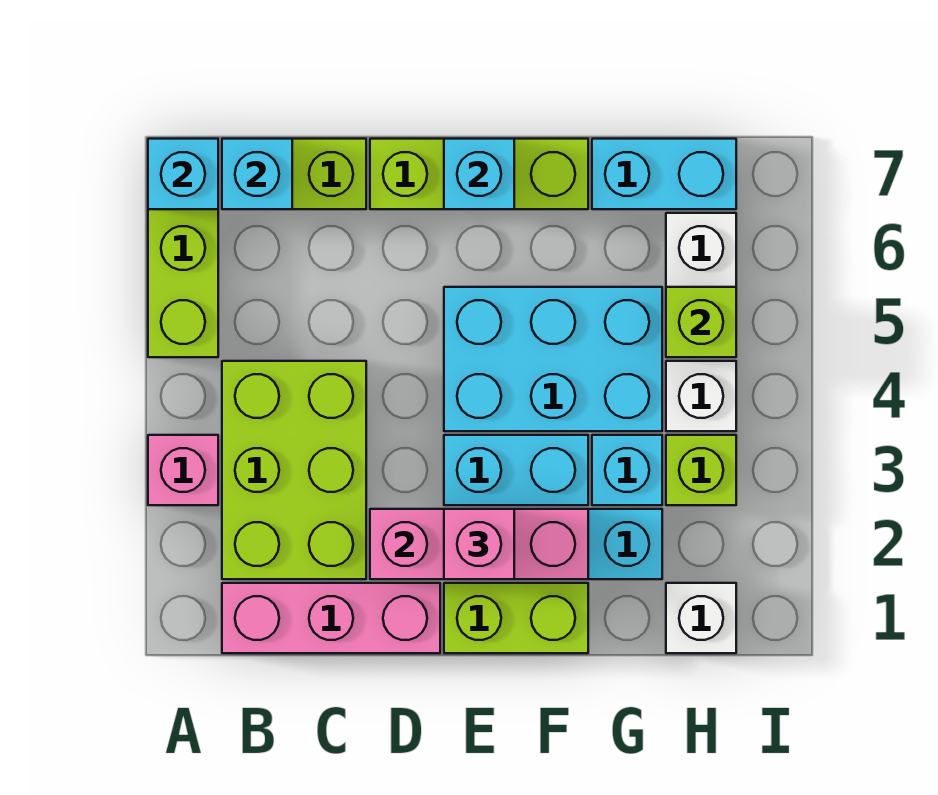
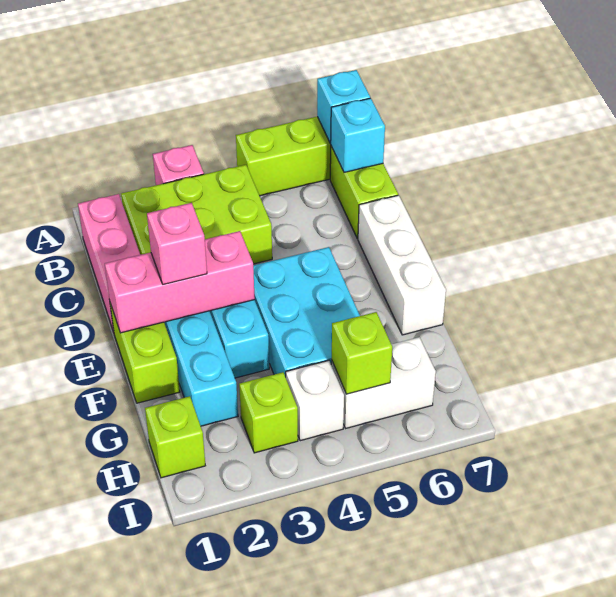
pink 1x3 brick [370,509,588,579] -> pink 1x3 brick turned to [105,231,255,333]
lime 1x3 brick [370,139,588,209] -> white 1x3 brick [358,195,446,335]
cyan 1x1 brick [444,139,514,209] -> none
cyan 1x1 brick [592,435,662,505] -> none
cyan 1x2 brick [592,139,736,209] -> none
white 1x1 brick [666,583,736,653] -> lime 1x1 brick [145,396,205,478]

